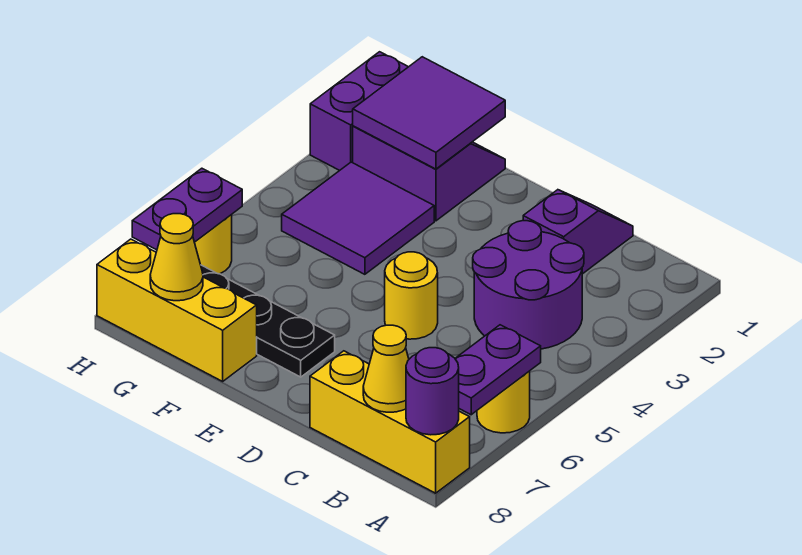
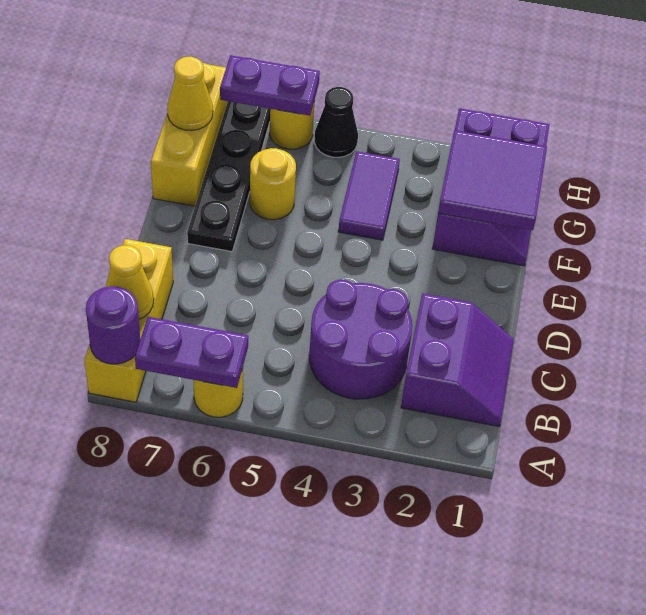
purple 1x2 slope [523,190,633,274] -> purple 2x2 slope [401,293,514,426]
yellow 1x1 round brick [385,252,438,339] -> yellow 1x1 round brick moved to [250,148,296,220]
purple 2x2 tile [282,162,434,274] -> purple 1x2 tile [338,151,400,240]
none -> black 1x1 cone [314,87,358,157]

